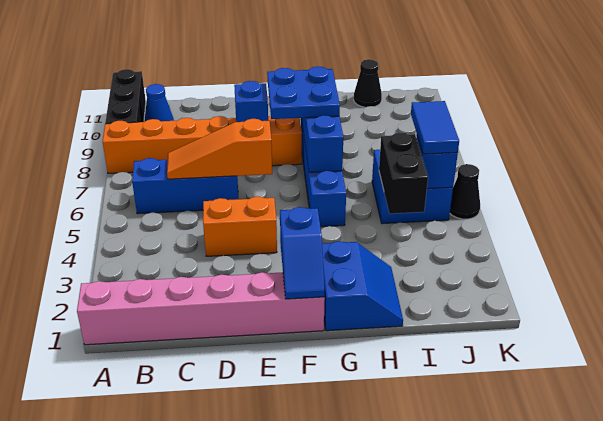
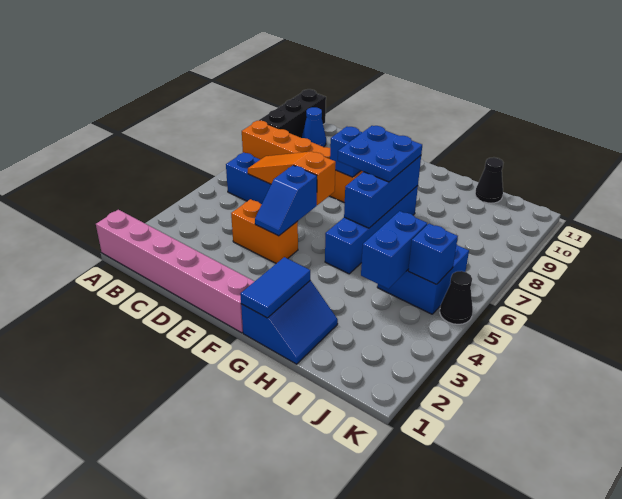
blue 1x2 slope [280,207,325,299] -> blue 1x2 slope moved to [255,165,317,236]
black 1x2 brick [379,133,428,214] -> blue 1x2 brick [361,211,427,289]
blue 1x2 tile [411,101,459,154] -> blue 1x2 tile moved to [240,257,310,318]

